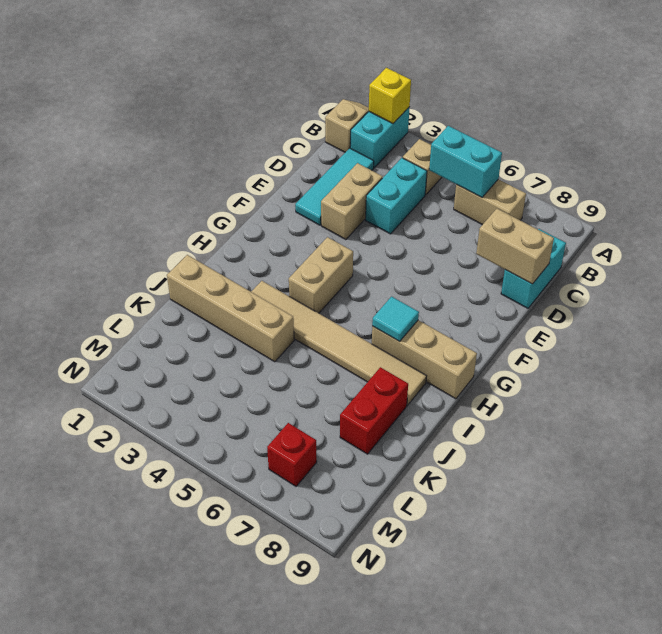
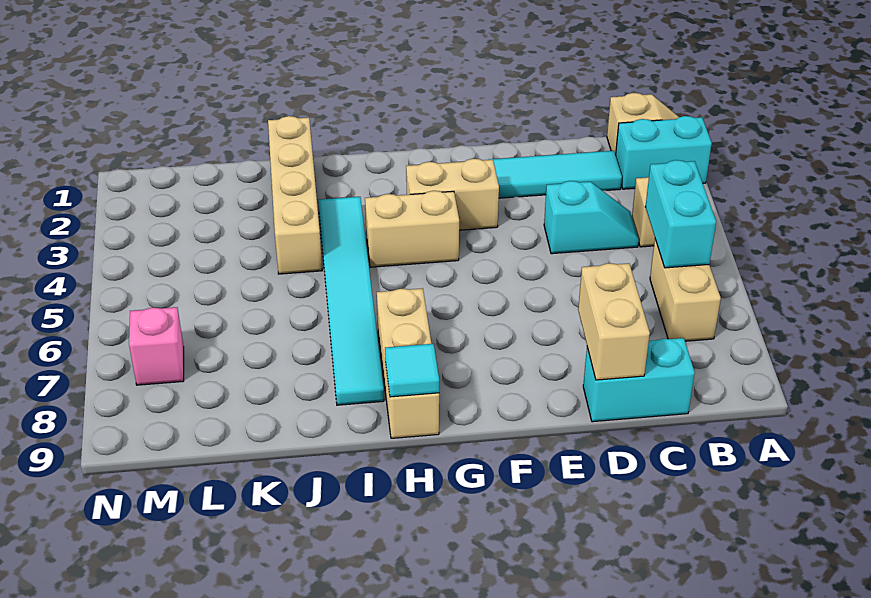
yellow 1x1 brick [369,68,411,124] -> none
cyan 1x2 brick [366,158,427,234] -> cyan 1x2 slope [544,181,639,254]
tan 1x2 brick [321,163,382,240] -> tan 1x2 brick moved to [406,159,499,230]
cyan 1x1 tile [372,297,419,341] -> cyan 1x1 tile moved to [385,344,439,397]
tan 1x6 tile [251,281,427,405] -> cyan 1x6 tile [318,197,384,405]
red 1x2 brick [340,367,408,454] -> none
red 1x1 brick [267,423,317,486] -> pink 1x1 brick [129,307,184,385]

